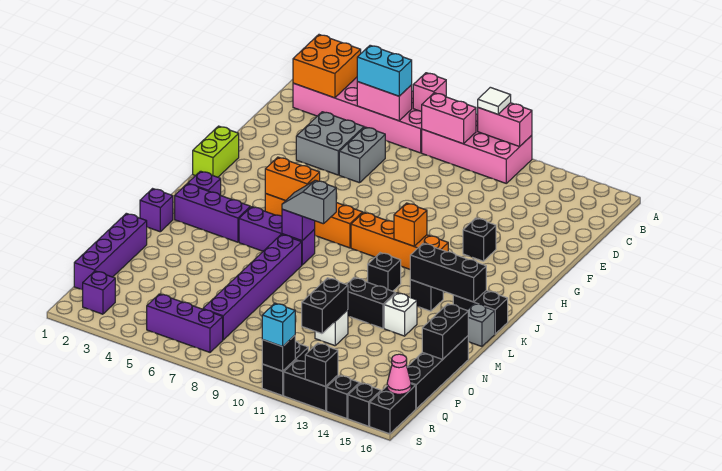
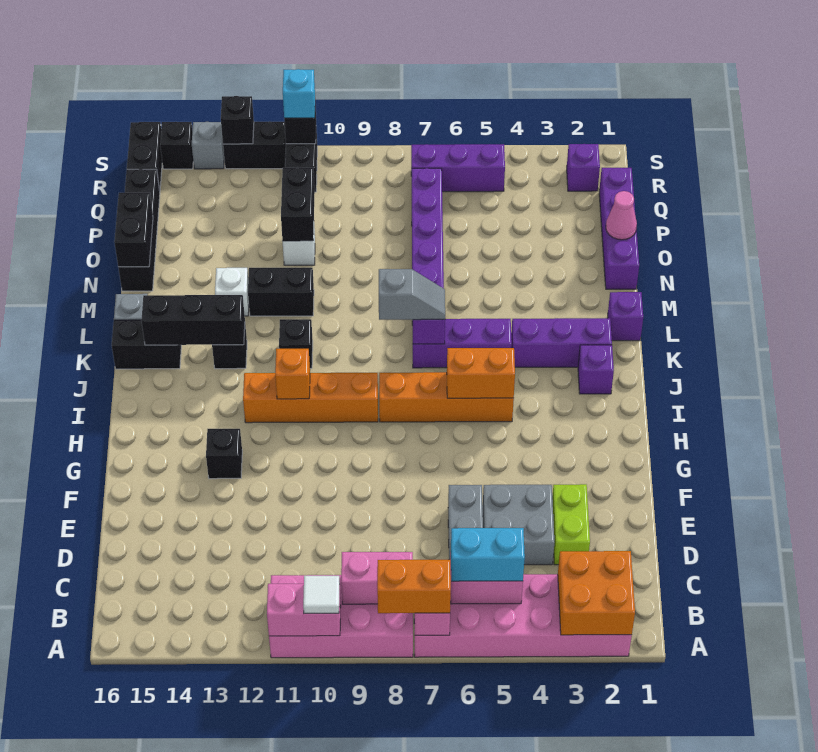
none -> orange 1x2 brick [377,560,451,613]
lime 1x2 brick [193,126,239,177] -> lime 1x2 brick moved to [552,484,590,565]
pink 1x1 cone [387,354,411,394] -> pink 1x1 cone moved to [606,191,637,240]
black 1x1 brick [327,375,360,418] -> grey 1x1 brick [192,122,224,169]

